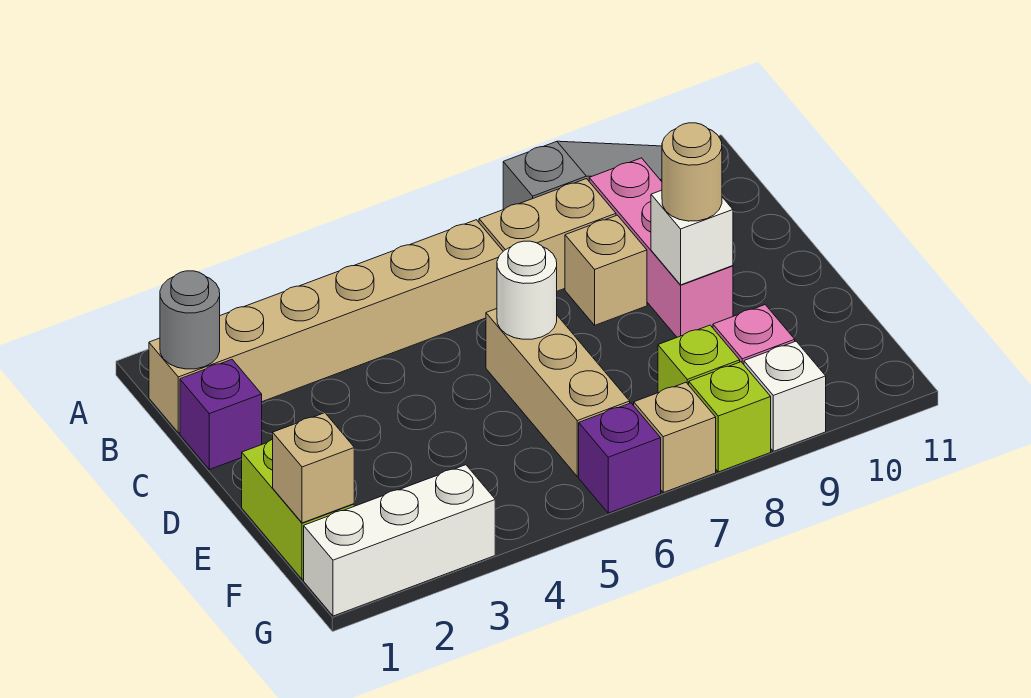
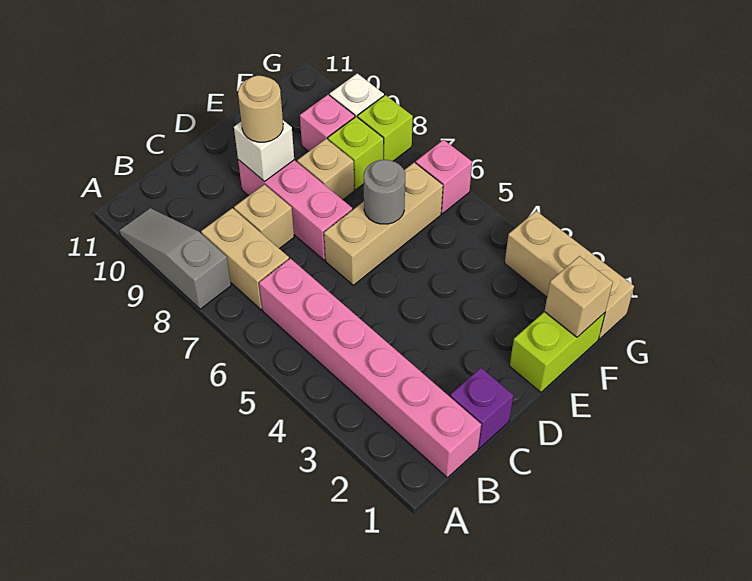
tan 1x6 brick [149,220,503,433] -> pink 1x6 brick [259,258,481,478]
grey 1x1 round brick [160,271,220,369] -> grey 1x1 round brick moved to [364,160,405,224]
pink 1x3 brick [589,158,733,337] -> pink 1x3 brick turned to [238,160,352,260]
white 1x1 round brick [497,241,557,339] -> none
white 1x3 brick [304,465,495,616] -> tan 1x3 brick [505,211,634,339]
purple 1x1 brick [579,403,661,513] -> pink 1x1 brick [416,140,472,214]
tan 1x1 brick [634,383,716,492] -> tan 1x1 brick moved to [297,139,354,200]

